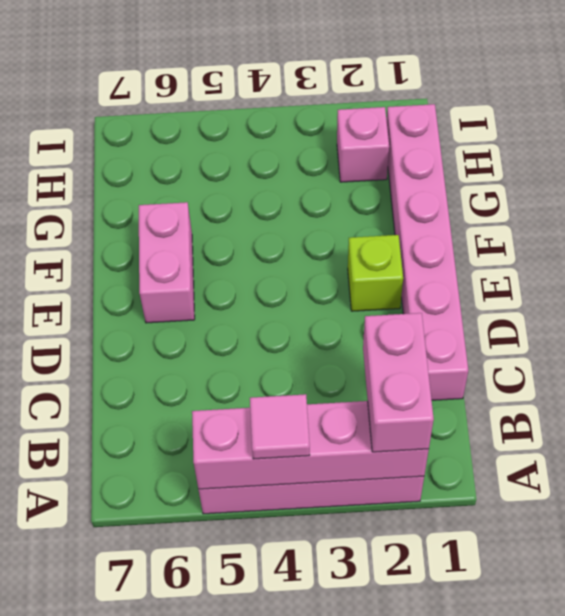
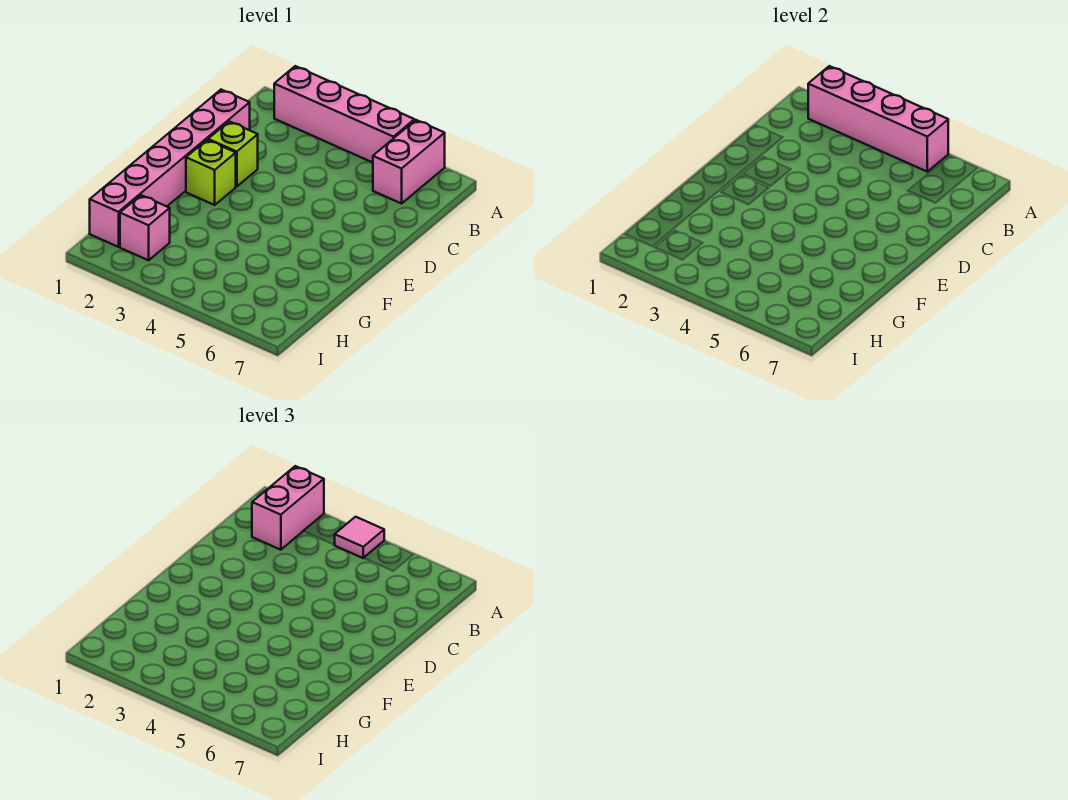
none -> lime 1x1 brick [208,121,258,187]
pink 1x2 brick [139,202,195,323] -> pink 1x2 brick moved to [373,120,445,204]

